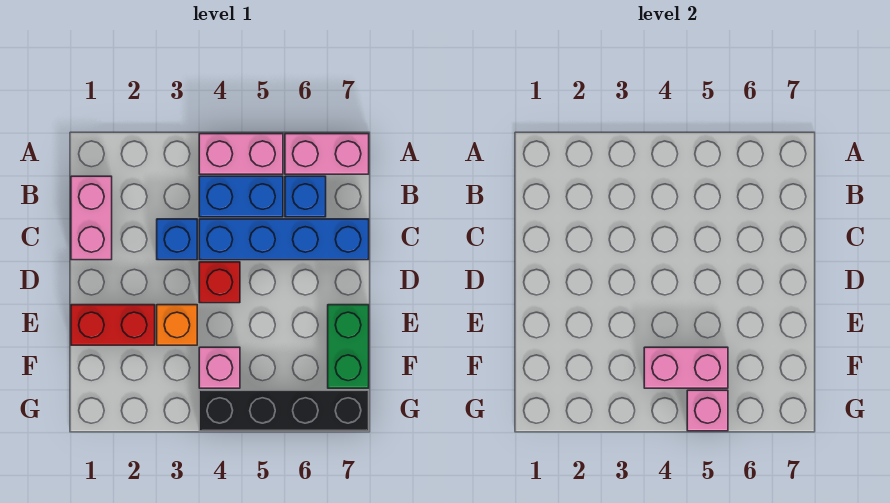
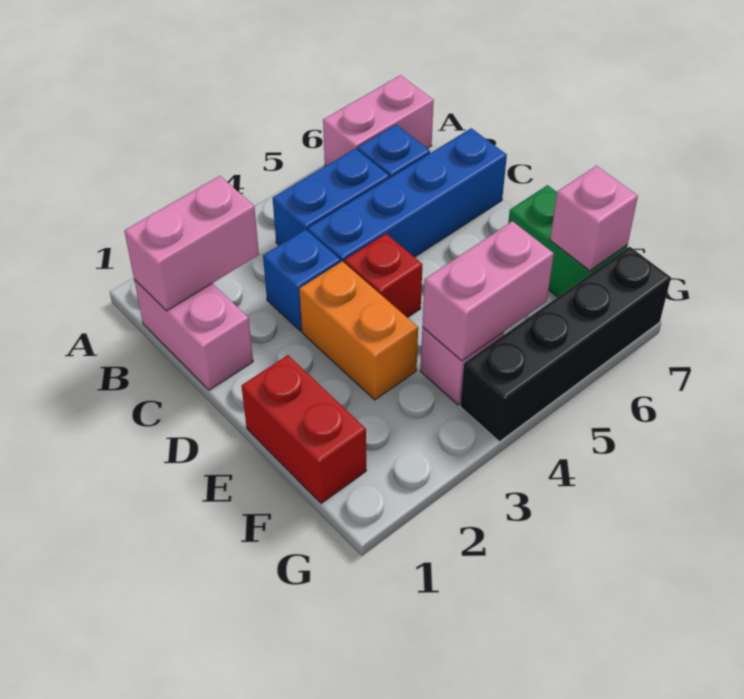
pink 1x2 brick [199,134,283,174] -> pink 1x2 brick moved to [124,176,259,311]
red 1x2 brick [71,305,155,345] -> red 1x2 brick turned to [242,355,366,503]
orange 1x1 brick [157,305,197,345] -> orange 1x2 brick [299,261,418,400]
pink 1x1 brick [687,390,728,431] -> pink 1x1 brick moved to [550,166,638,271]

